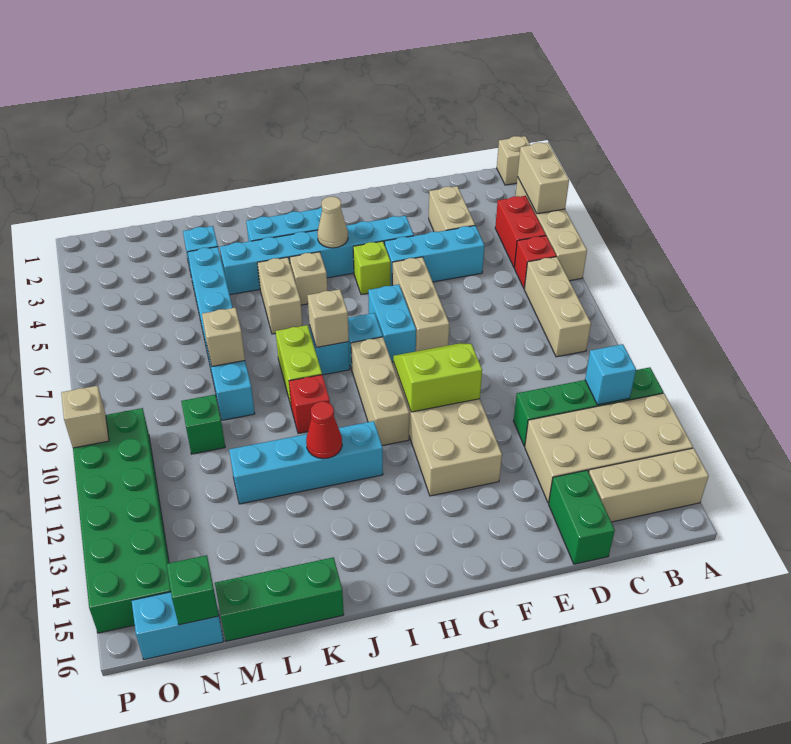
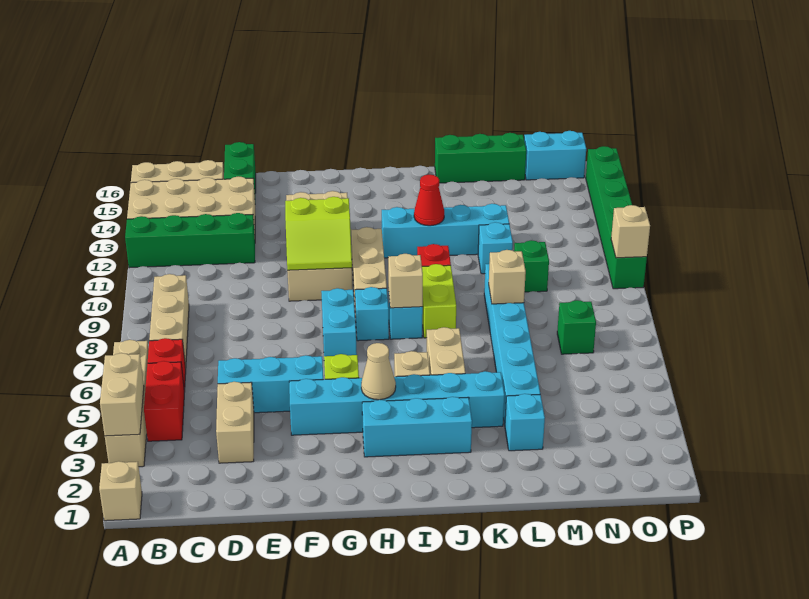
cyan 1x1 brick [585,344,636,405] -> cyan 1x1 brick moved to [478,222,513,274]
tan 1x3 brick [392,257,449,351] -> none
green 1x1 brick [167,555,219,625] -> green 1x1 brick moved to [557,300,596,354]
green 2x6 brick [73,408,171,633] -> green 1x6 brick [586,146,647,289]

